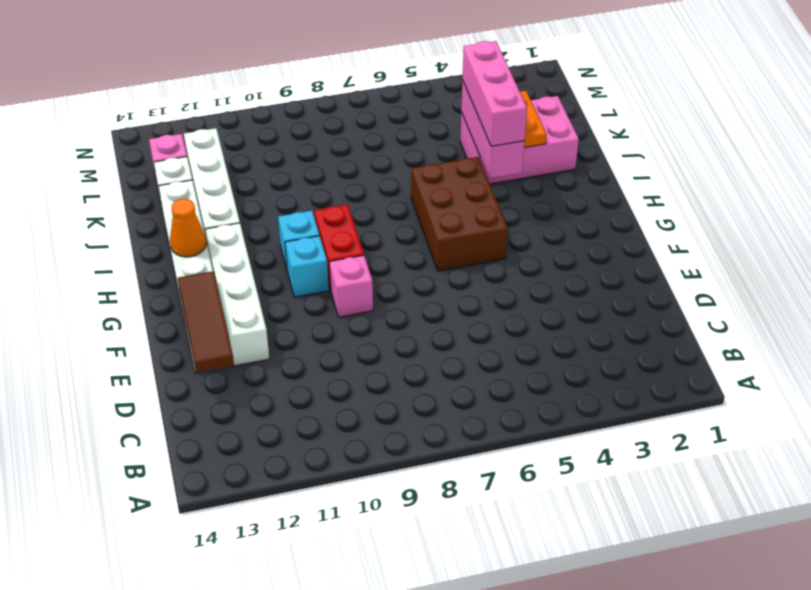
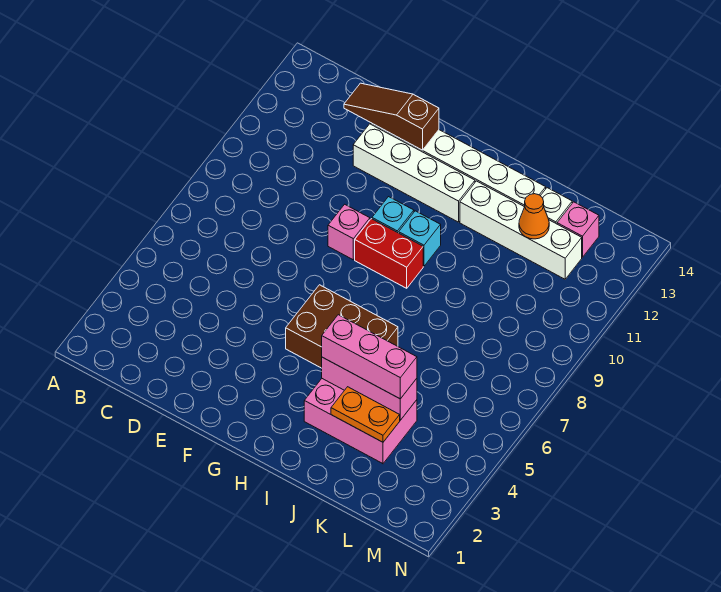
brown 1x3 tile [178,271,234,372] -> brown 1x3 slope [344,83,439,150]
orange 1x1 cone [170,199,206,257] -> orange 1x1 cone moved to [519,194,549,239]
pink 2x3 brick [460,96,579,184] -> pink 2x3 brick turned to [304,379,417,464]

